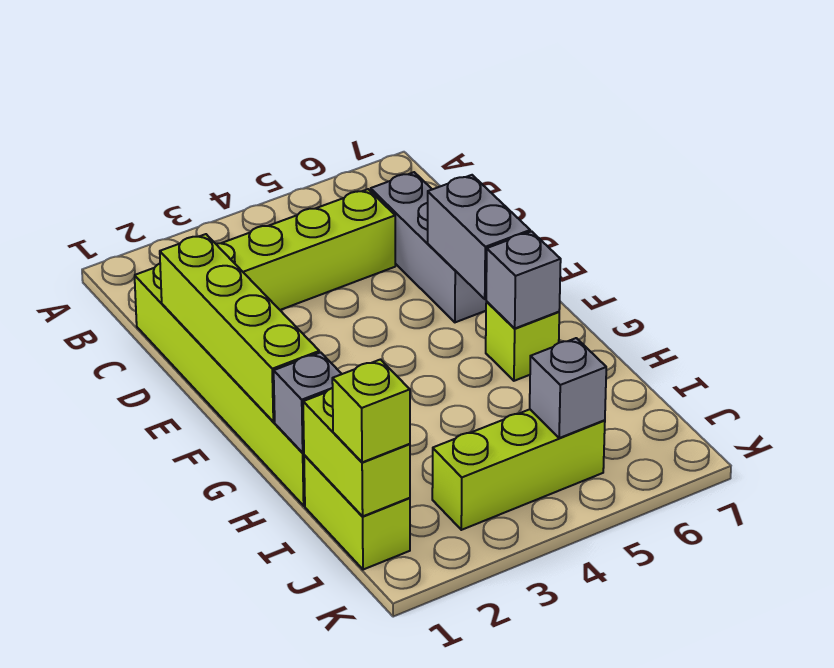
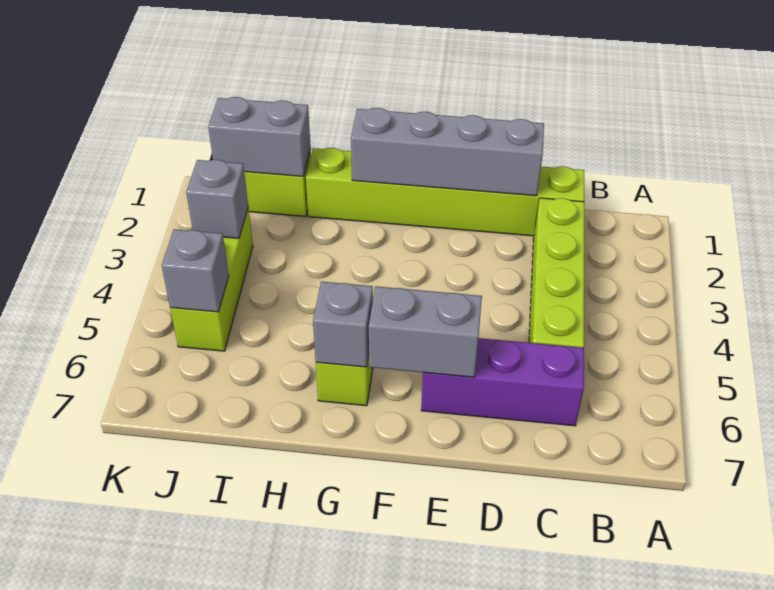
grey 1x3 brick [371,172,487,322] -> purple 1x3 brick [421,338,584,426]
lime 1x4 brick [160,234,319,422] -> grey 1x4 brick [351,108,544,196]
grey 1x1 brick [274,352,341,453] -> grey 1x1 brick moved to [186,160,248,238]
lime 1x2 brick [303,388,410,516] -> grey 1x2 brick [208,97,311,177]
lime 1x1 brick [332,360,410,462] -> none

